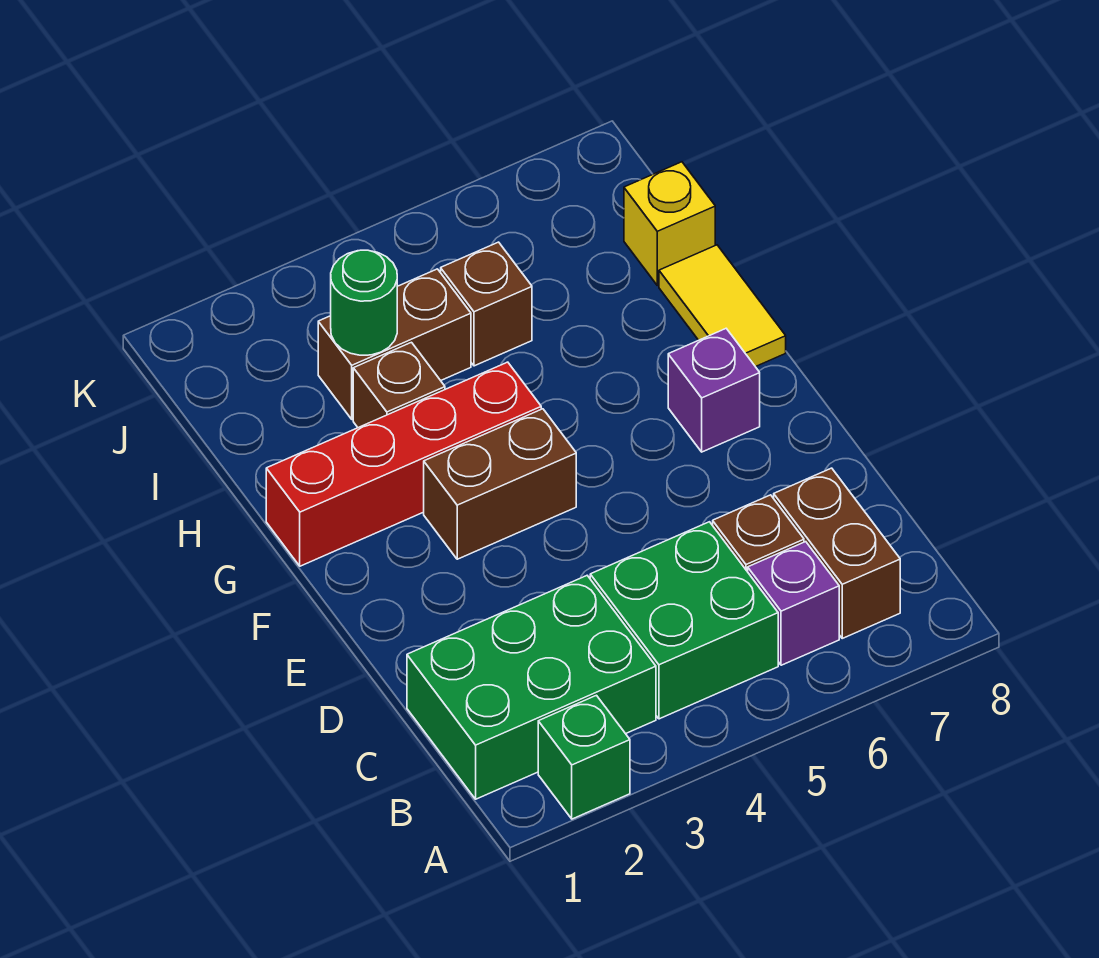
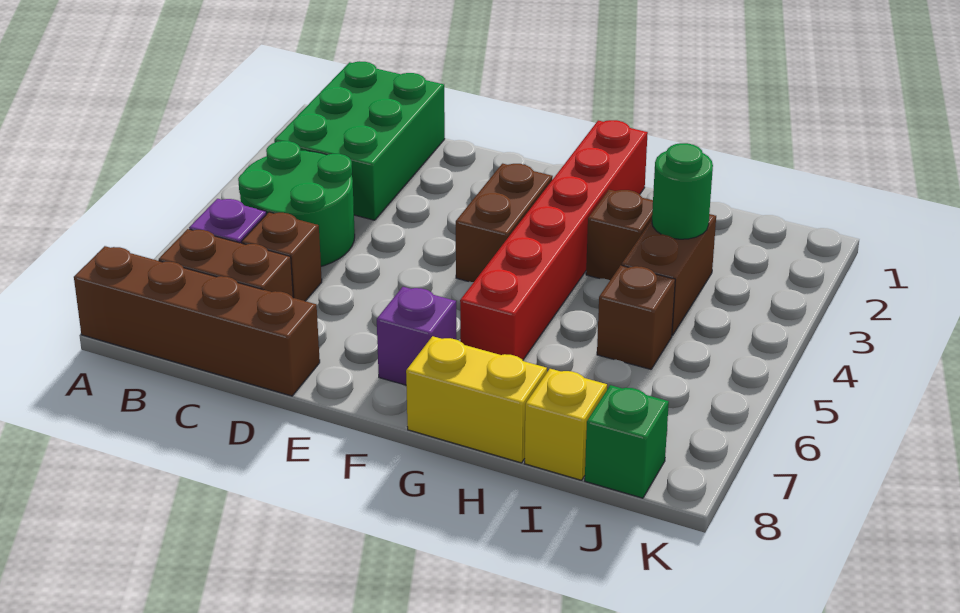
green 1x1 brick [538,695,630,819] -> green 1x1 brick moved to [585,385,669,498]
none -> brown 1x4 brick [74,246,320,396]
green 2x2 brick [590,522,778,719] -> green 2x2 round brick [238,141,355,266]
red 1x4 brick [266,362,541,566] -> red 1x6 brick [460,120,648,360]
yellow 1x2 tile [659,245,786,367] -> yellow 1x2 brick [406,336,547,463]

